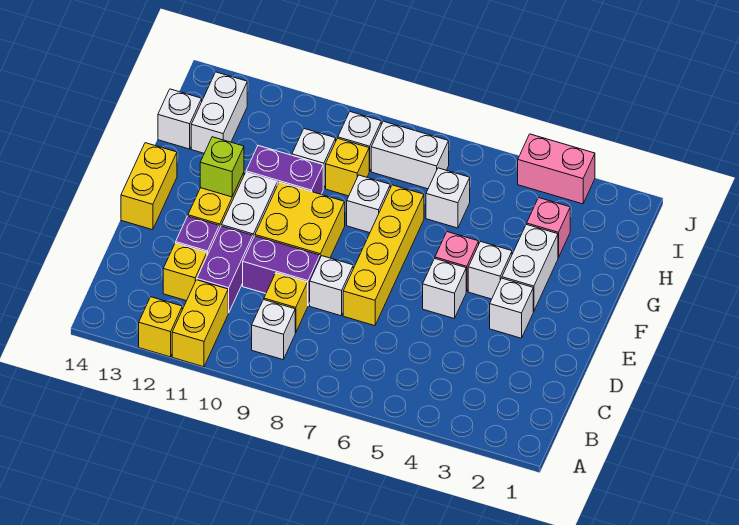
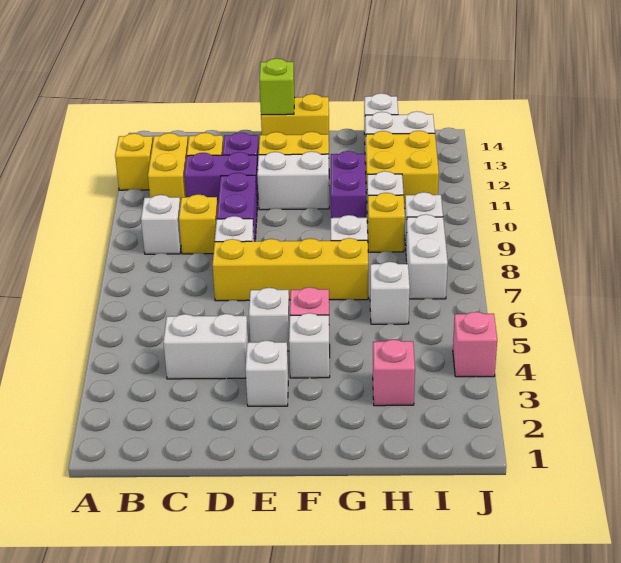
yellow 1x2 brick [172,280,228,367] -> yellow 1x2 brick turned to [148,133,188,205]
yellow 2x2 brick [255,182,345,258] -> yellow 2x2 brick moved to [366,131,439,208]
white 1x2 brick [502,224,558,311] -> white 1x2 brick moved to [163,314,248,379]
lime 1x1 brick [200,137,244,197] -> lime 1x1 brick moved to [259,58,295,115]
pink 1x2 brick [518,134,595,204] -> pink 1x1 brick [453,312,497,377]

